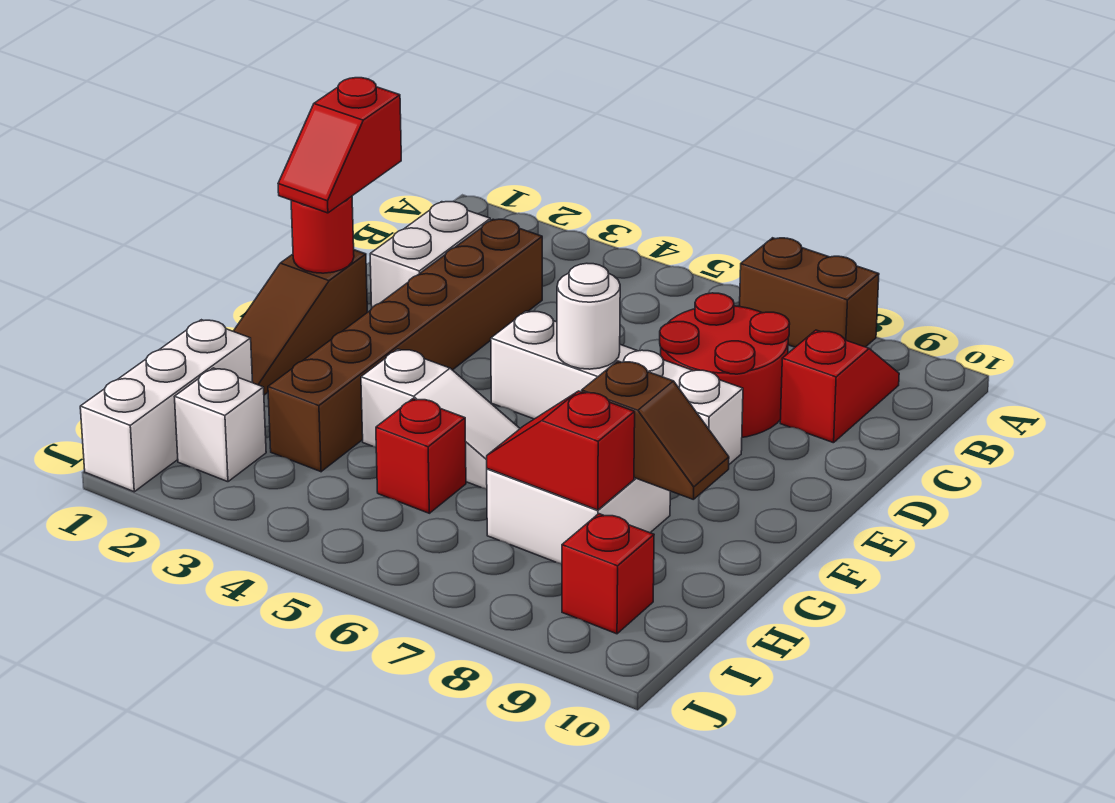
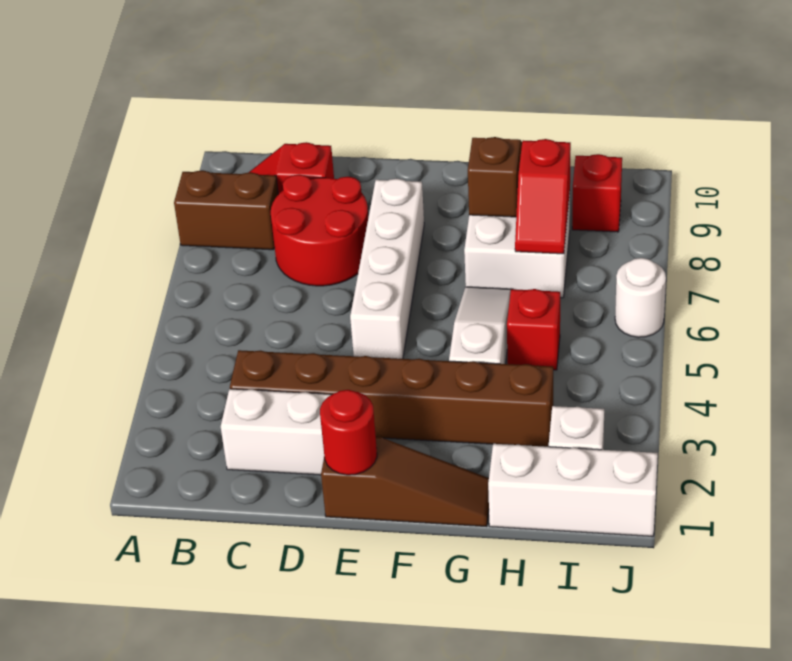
brown 1x2 brick [740,238,879,347] -> brown 1x2 brick turned to [174,170,278,250]
red 1x2 slope [278,78,401,213] -> none
white 1x1 round brick [557,263,620,369] -> white 1x1 round brick moved to [615,258,666,337]

